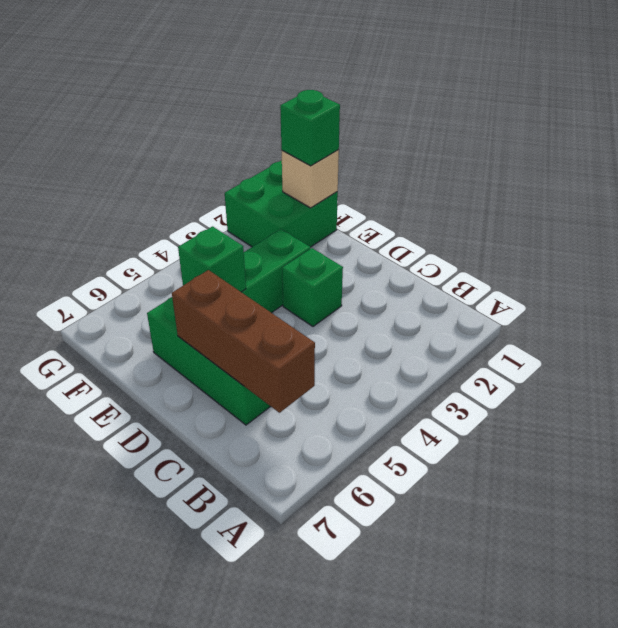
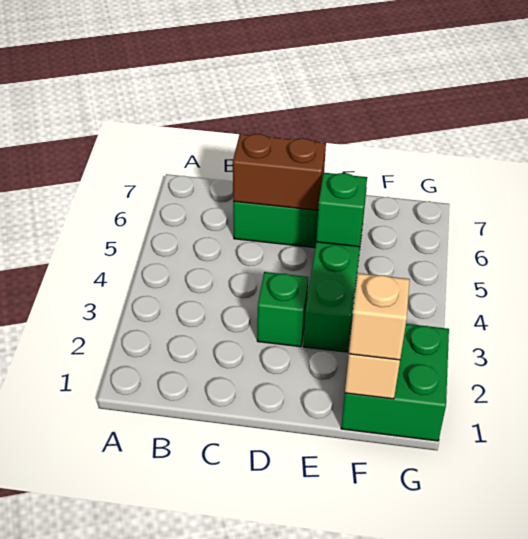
brown 1x3 brick [172,270,315,413] -> brown 1x2 brick [233,134,326,210]
green 1x1 brick [280,90,340,166] -> tan 1x1 brick [349,273,410,360]

